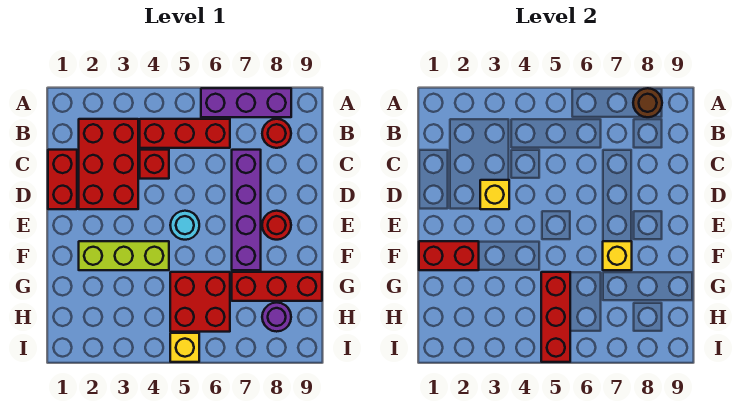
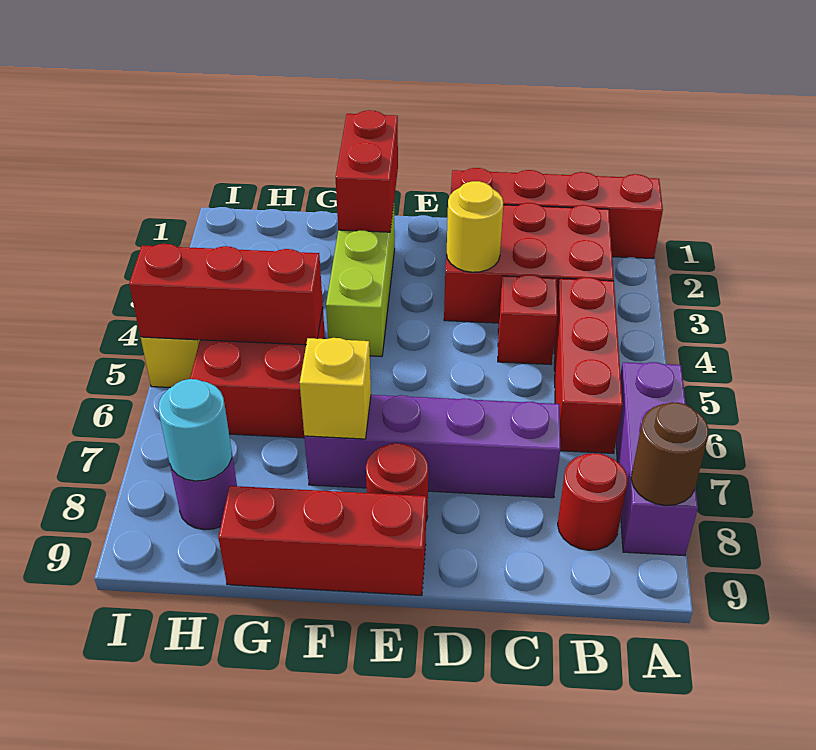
red 1x2 brick [48,150,77,209] -> red 1x4 brick [451,168,663,259]
yellow 1x1 brick [480,180,509,209] -> yellow 1x1 round brick [447,181,503,272]
cyan 1x1 round brick [170,211,199,240] -> cyan 1x1 round brick moved to [158,379,232,481]
red 1x3 brick [232,272,322,301] -> red 1x3 brick turned to [218,486,426,596]

